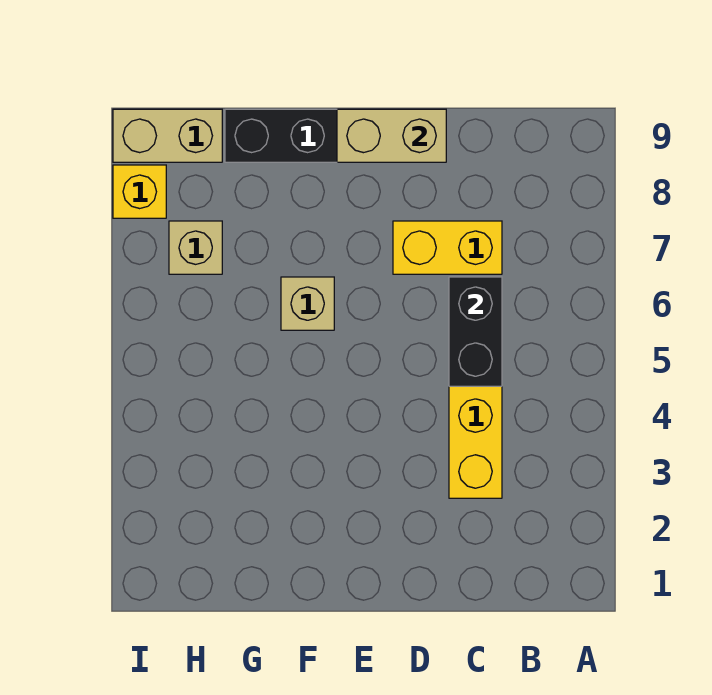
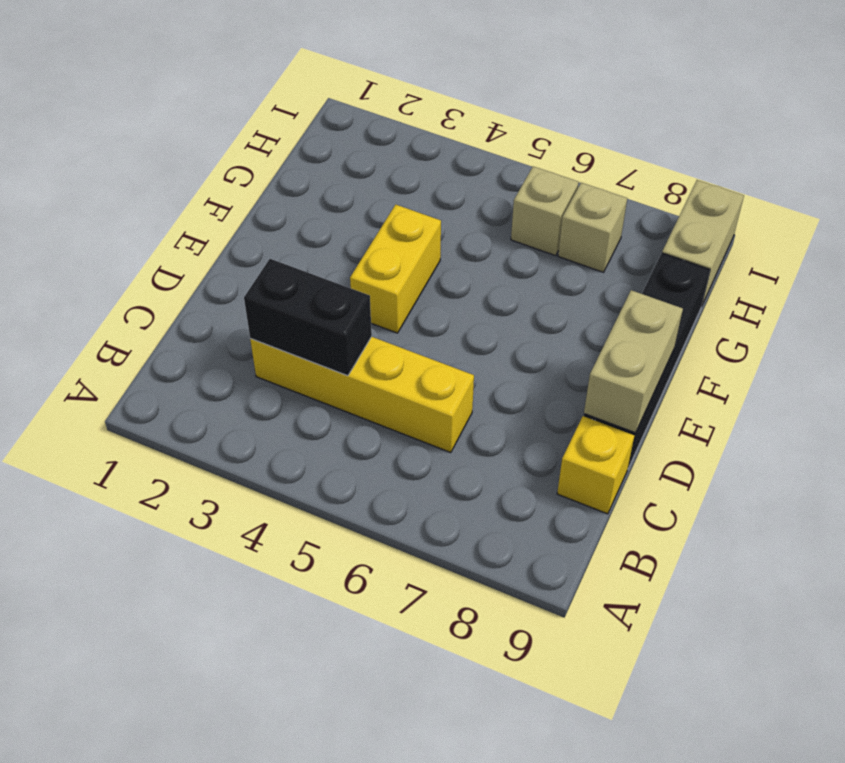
black 1x2 brick [449,277,502,386] -> black 1x2 brick moved to [244,259,372,376]
yellow 1x2 brick [393,221,502,274] -> yellow 1x2 brick moved to [350,204,441,333]
tan 1x1 brick [281,277,334,330] -> tan 1x1 brick moved to [511,166,579,256]
yellow 1x1 brick [113,165,166,218] -> yellow 1x1 brick moved to [557,416,634,514]

